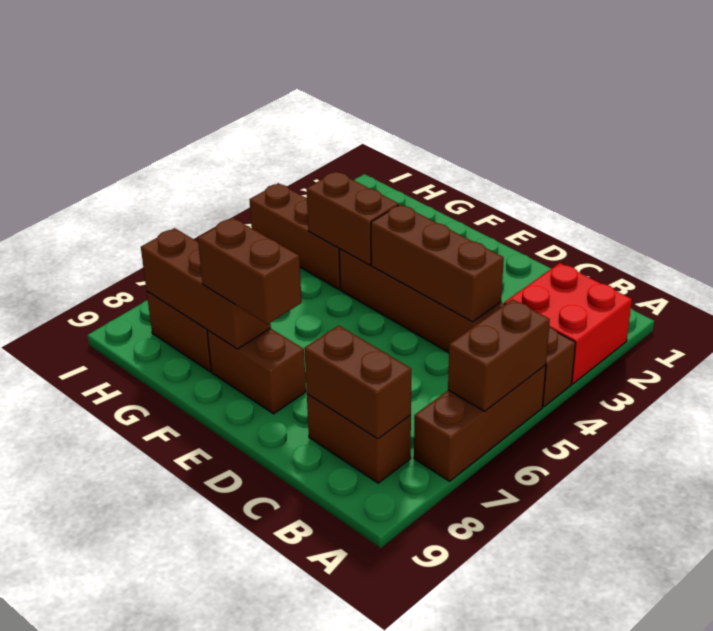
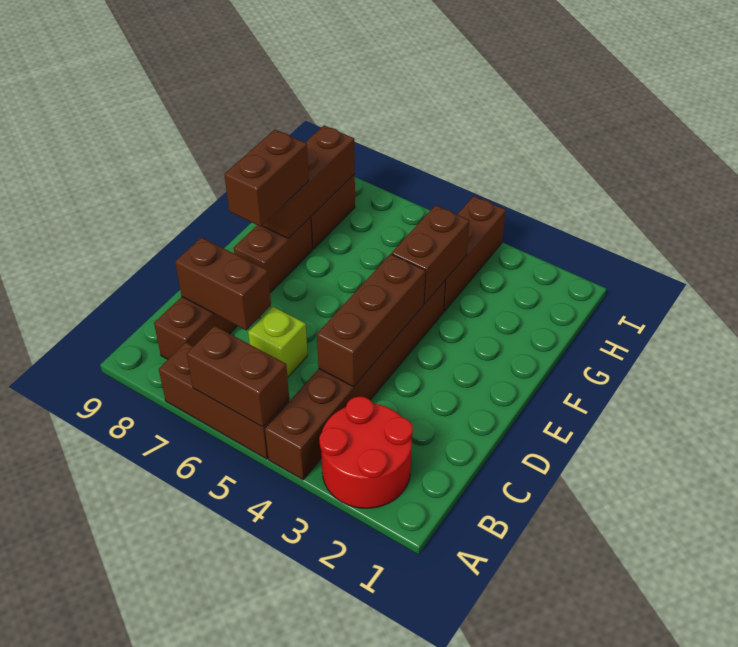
red 2x2 brick [504,263,632,384] -> red 2x2 round brick [319,397,413,508]
brown 1x2 brick [304,325,411,439] -> brown 1x2 brick turned to [175,237,271,330]
none -> lime 1x1 brick [248,307,308,377]

